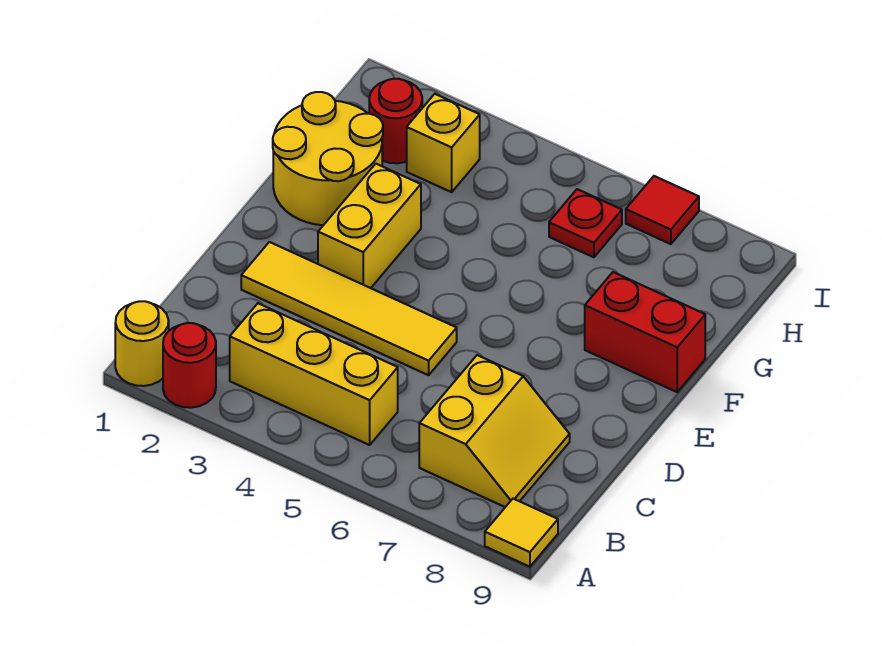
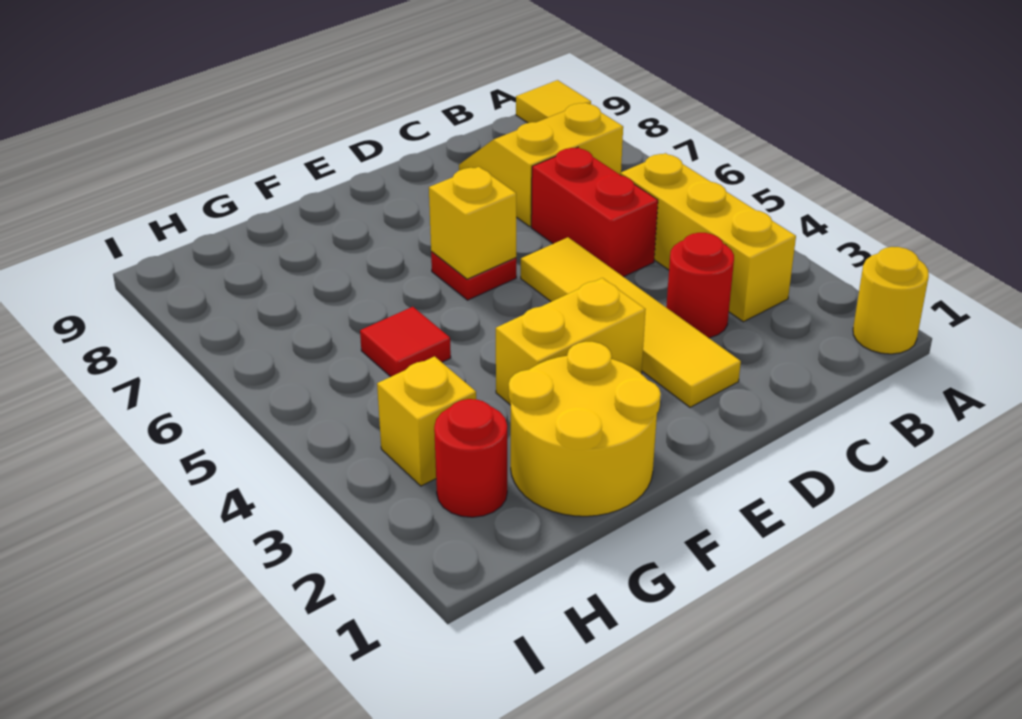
red 1x1 round brick [163,323,216,408] -> red 1x1 round brick moved to [666,233,734,338]
none -> yellow 1x1 brick [429,167,516,279]
red 1x2 brick [585,272,705,392] -> red 1x2 brick moved to [531,147,658,277]
red 1x1 plate [549,189,622,257] -> red 1x1 plate moved to [431,251,516,300]
red 1x1 tile [626,176,699,244] -> red 1x1 tile moved to [360,307,451,377]

